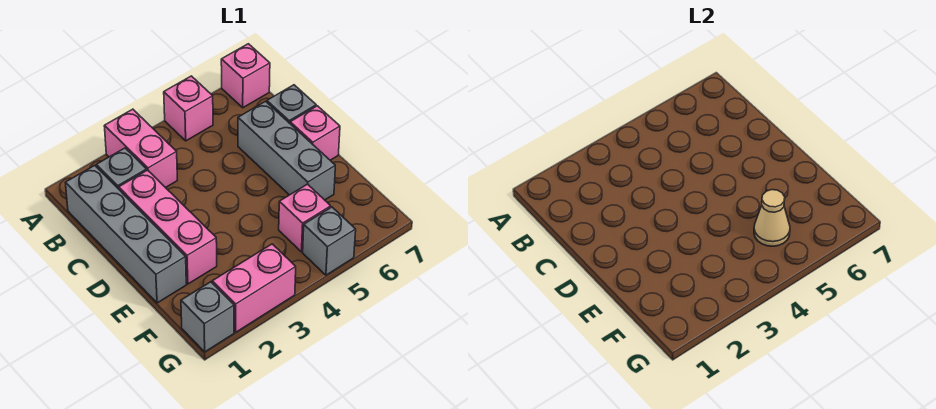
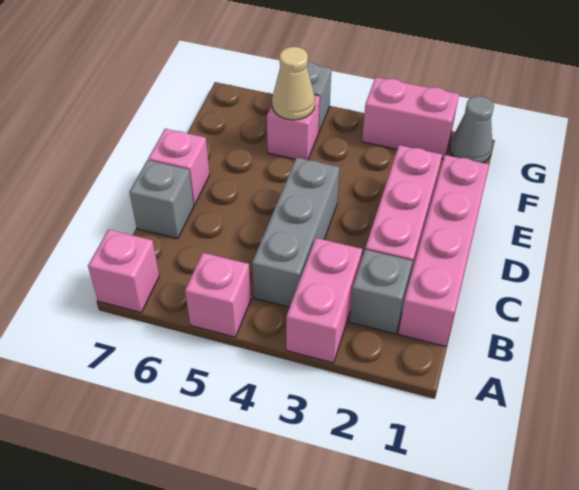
grey 1x4 brick [65,165,186,303] -> pink 1x4 brick [399,155,489,347]
grey 1x3 brick [238,101,335,200] -> grey 1x3 brick moved to [252,158,339,307]
grey 1x1 brick [181,282,234,352] -> grey 1x1 cone [450,96,494,163]

